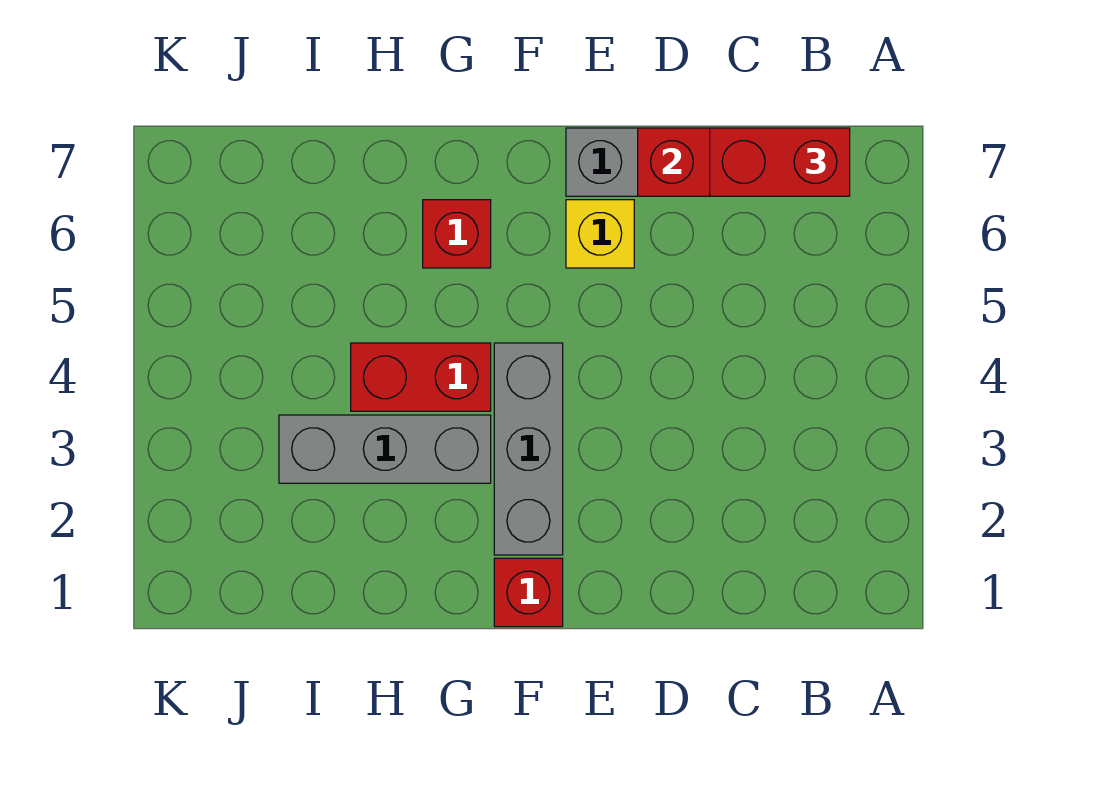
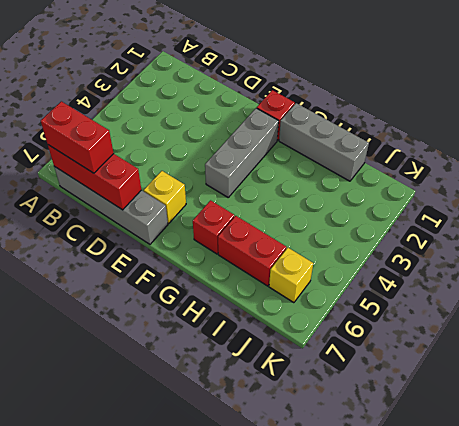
grey 1x3 brick [279,415,491,483] -> grey 1x3 brick moved to [279,103,369,181]
red 1x2 brick [351,343,491,411] -> red 1x2 brick moved to [218,216,286,286]
none -> yellow 1x1 brick [269,248,313,303]

